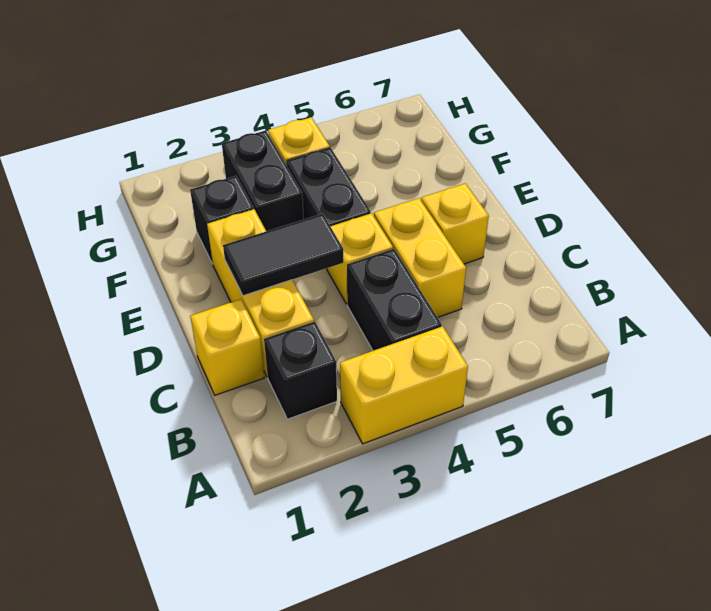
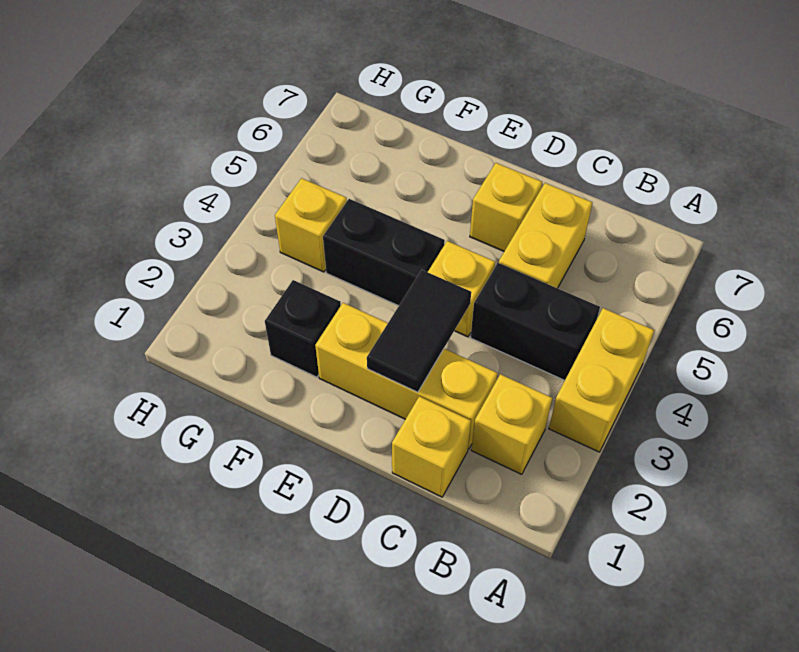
black 1x1 brick [264,322,337,419] -> yellow 1x1 brick [471,374,552,474]
yellow 1x2 brick [374,198,466,317] -> yellow 1x2 brick turned to [499,183,593,288]
black 1x2 brick [222,130,304,231] -> none

